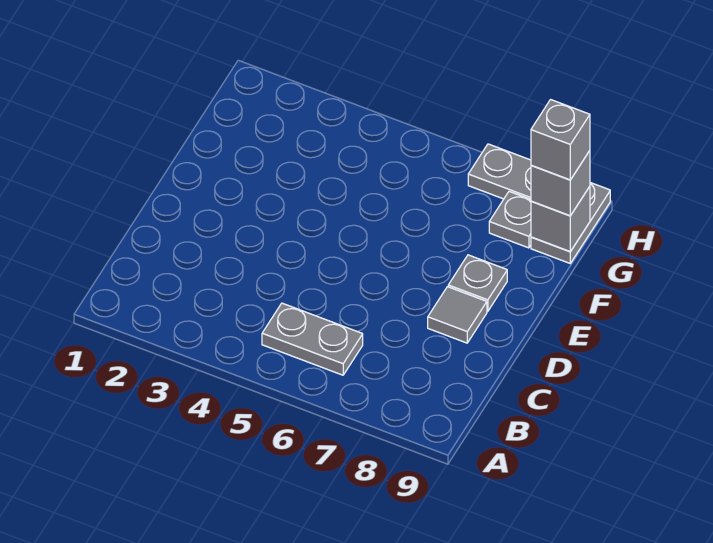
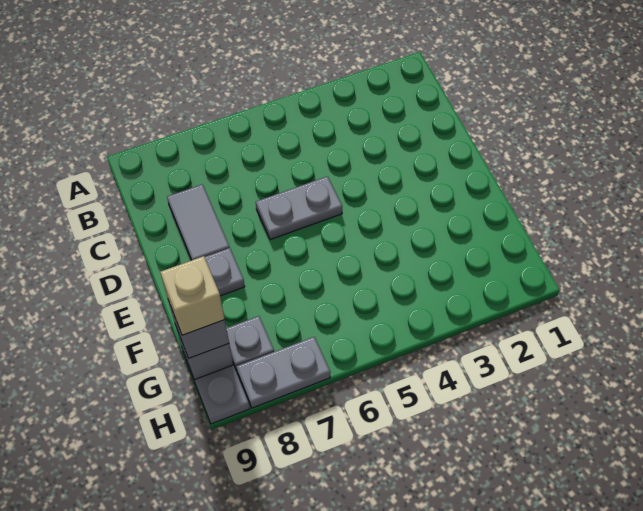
grey 1x2 plate [262,303,363,375] -> grey 1x2 plate moved to [256,176,342,240]
grey 1x1 tile [428,287,487,343] -> grey 1x2 tile [167,184,230,260]
grey 1x1 brick [531,100,590,180] -> tan 1x1 brick [160,256,225,335]

